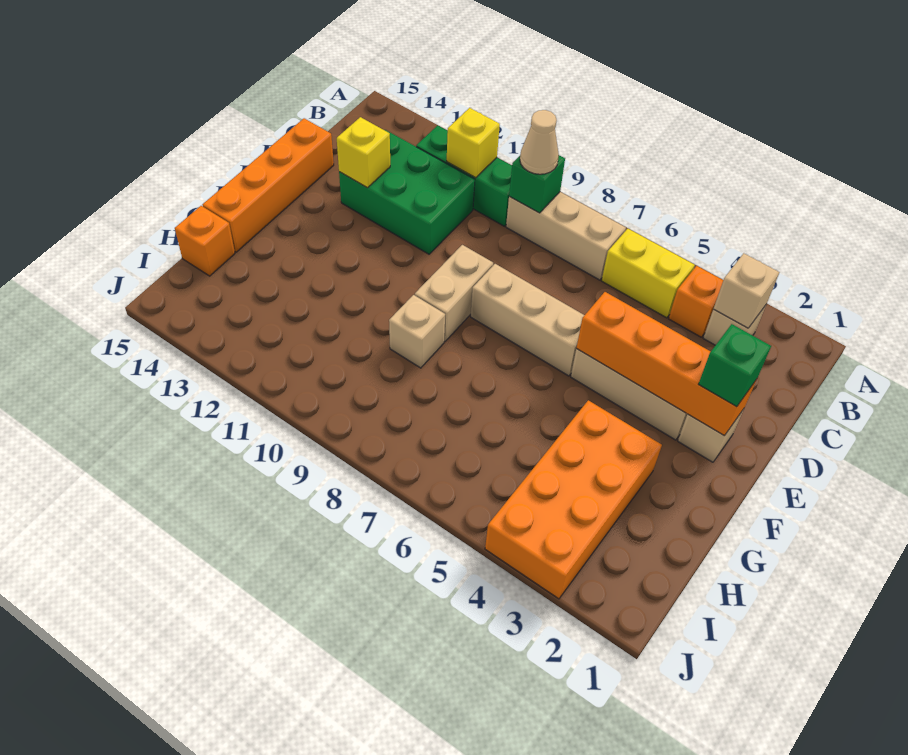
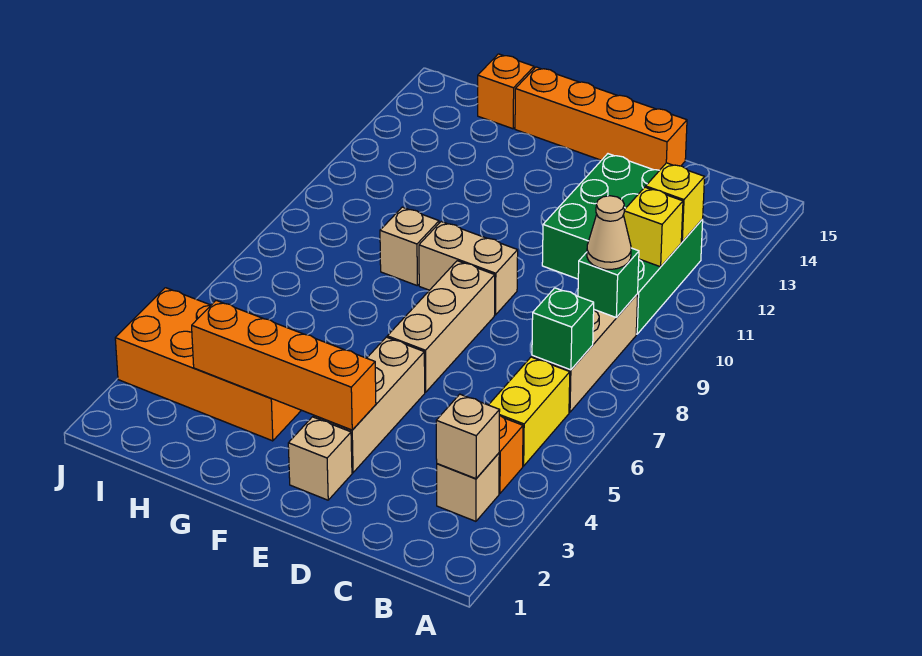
yellow 1x1 brick [337,117,390,188] -> yellow 1x1 brick moved to [646,163,705,242]
orange 1x4 brick [576,292,757,436] -> orange 1x4 brick turned to [192,301,376,430]
green 1x1 brick [698,324,771,407] -> green 1x1 brick moved to [532,288,594,370]

